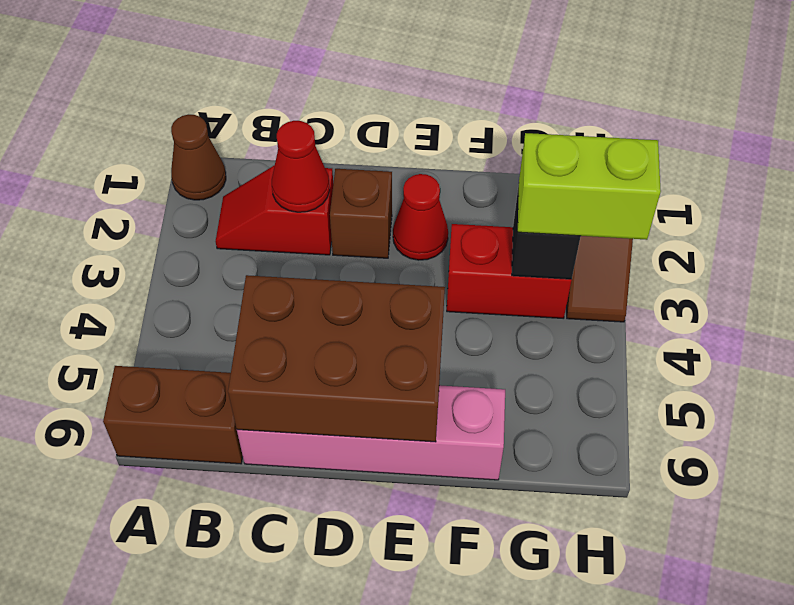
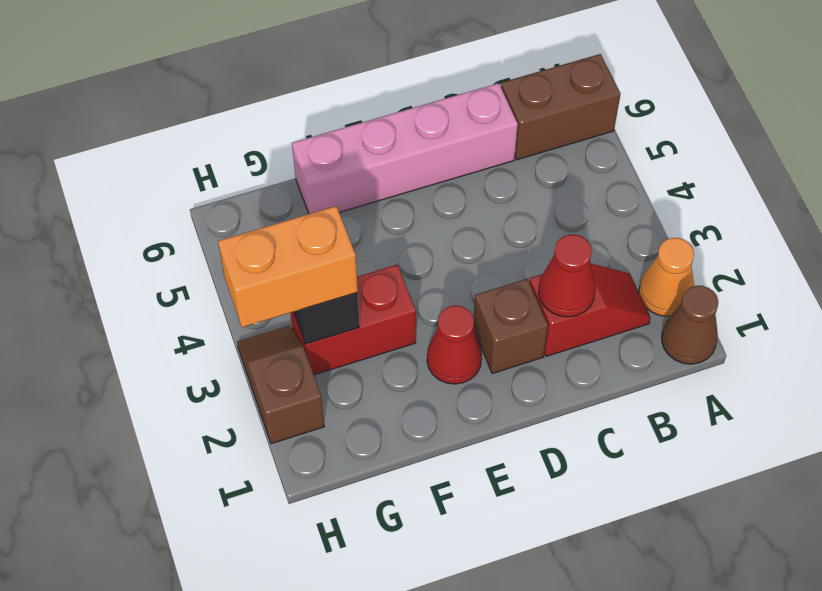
none -> orange 1x1 cone [639,238,694,316]
brown 2x3 brick [228,275,445,442] -> none
lime 1x2 brick [518,133,661,240] -> orange 1x2 brick [218,206,358,327]

